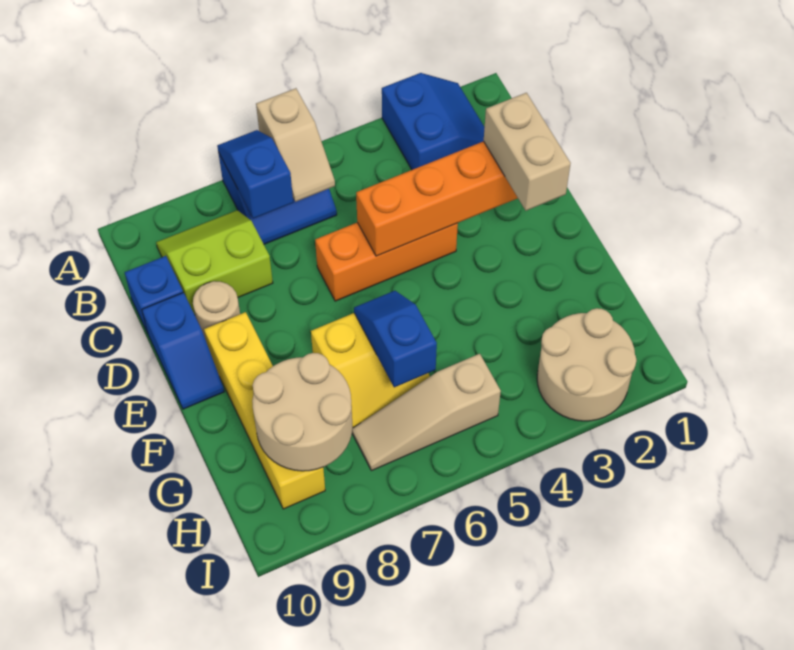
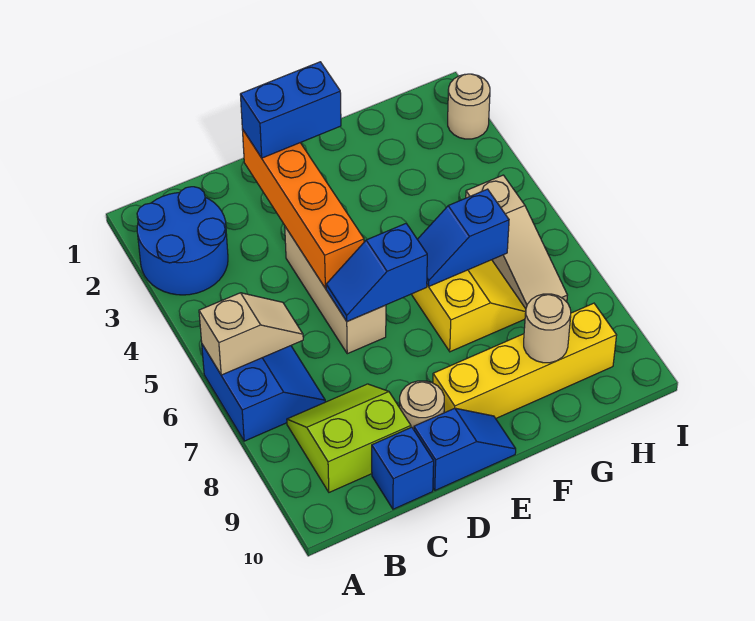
blue 2x2 slope [382,73,485,170] -> blue 2x2 round brick [137,187,228,295]
blue 1x2 slope [217,130,293,219] -> blue 1x2 slope moved to [326,223,427,321]
lime 2x2 slope [156,210,273,315] -> lime 2x2 slope turned to [287,384,411,492]
tan 1x2 brick [484,93,571,211] -> blue 1x2 brick [240,62,341,158]
orange 1x3 brick [315,223,458,301] -> tan 1x3 brick [285,227,386,354]
tan 2x2 round brick [252,353,353,471] -> tan 1x1 round brick [524,294,571,363]
tan 2x2 round brick [537,308,637,421] -> tan 1x1 round brick [448,74,490,139]

